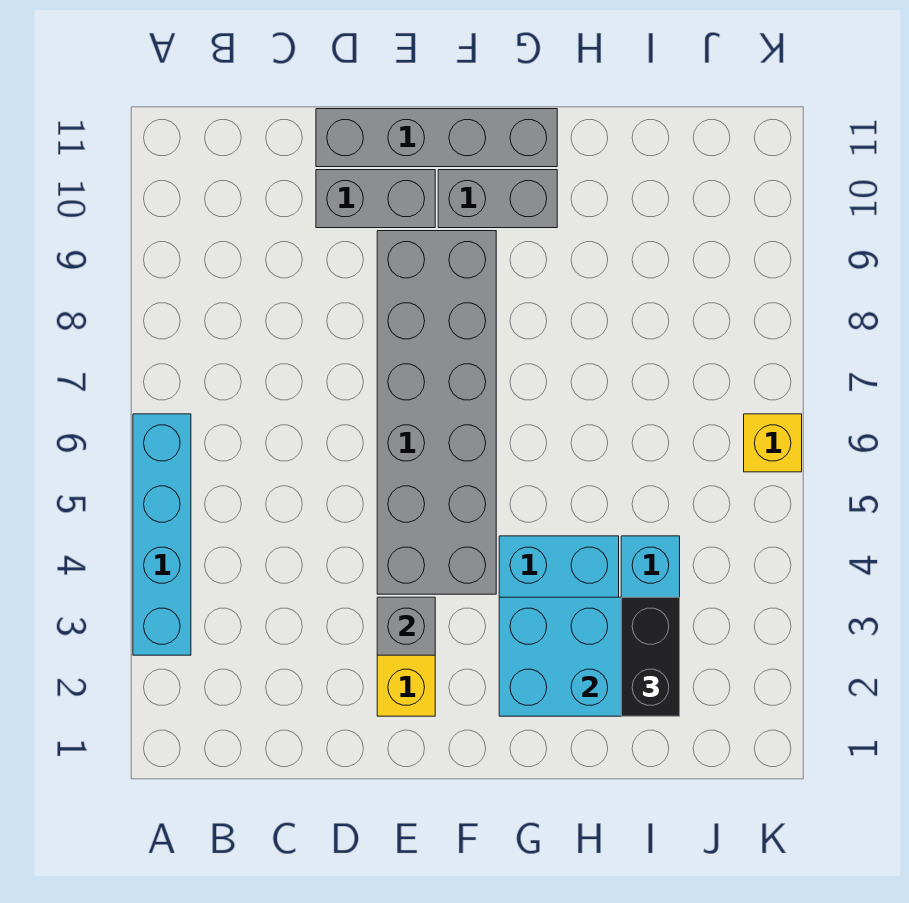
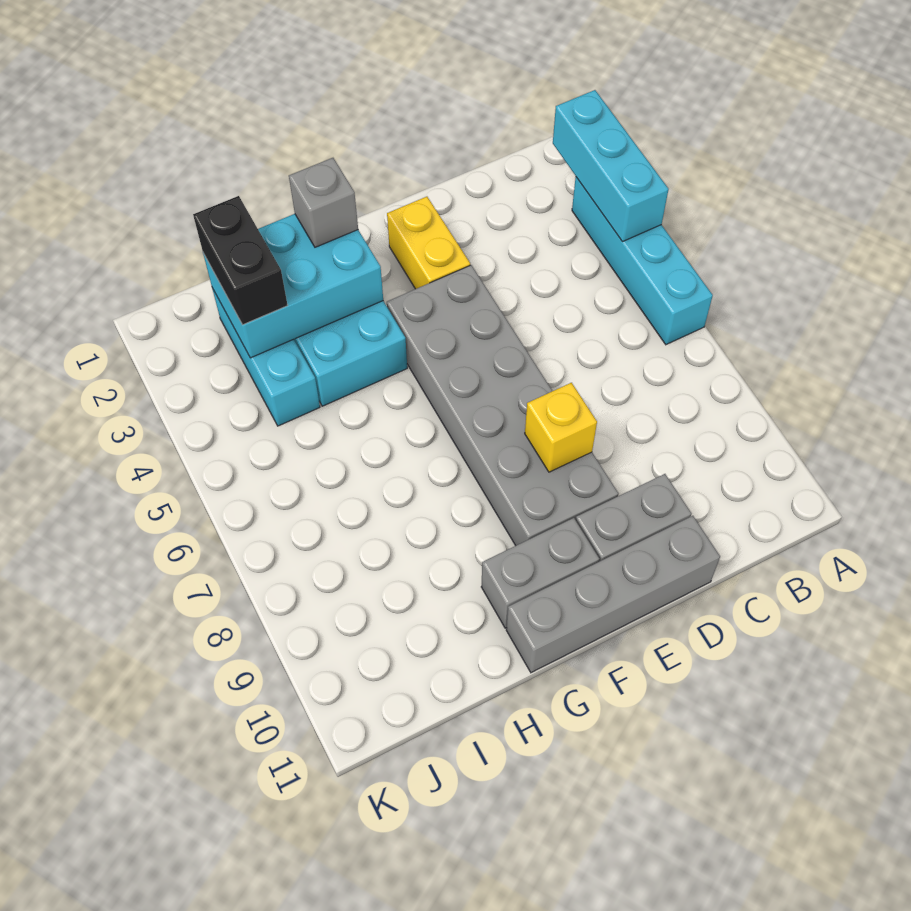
none -> cyan 1x3 brick [553,90,669,241]
grey 1x1 brick [377,597,435,655] -> grey 1x1 brick moved to [289,158,358,247]
yellow 1x1 brick [744,414,802,472] -> yellow 1x1 brick moved to [525,383,597,472]

